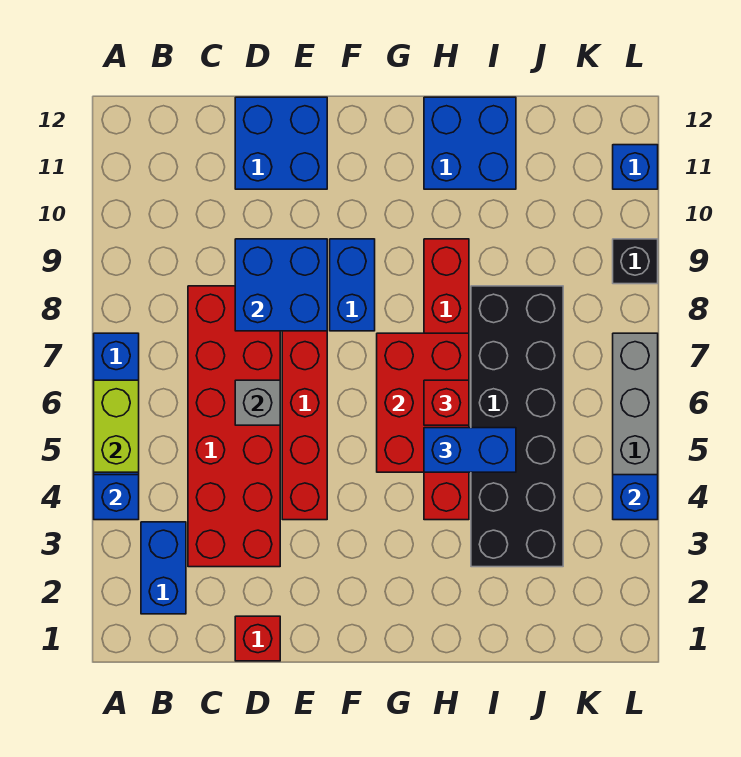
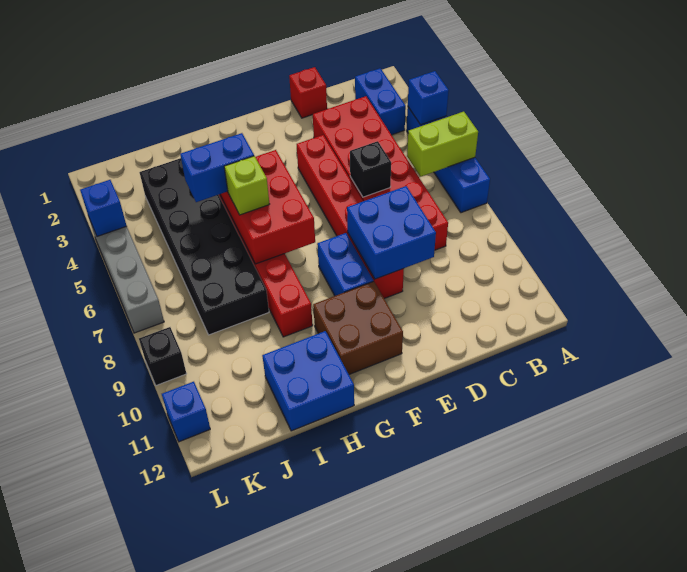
lime 1x2 brick [94,380,139,472] -> lime 1x2 brick turned to [407,112,478,177]
grey 1x1 brick [235,380,280,425] -> black 1x1 brick [350,141,391,197]
blue 2x2 brick [235,97,327,189] -> none
none -> brown 2x2 brick [313,281,403,374]
red 1x1 brick [424,380,469,425] -> lime 1x1 brick [224,156,269,215]

